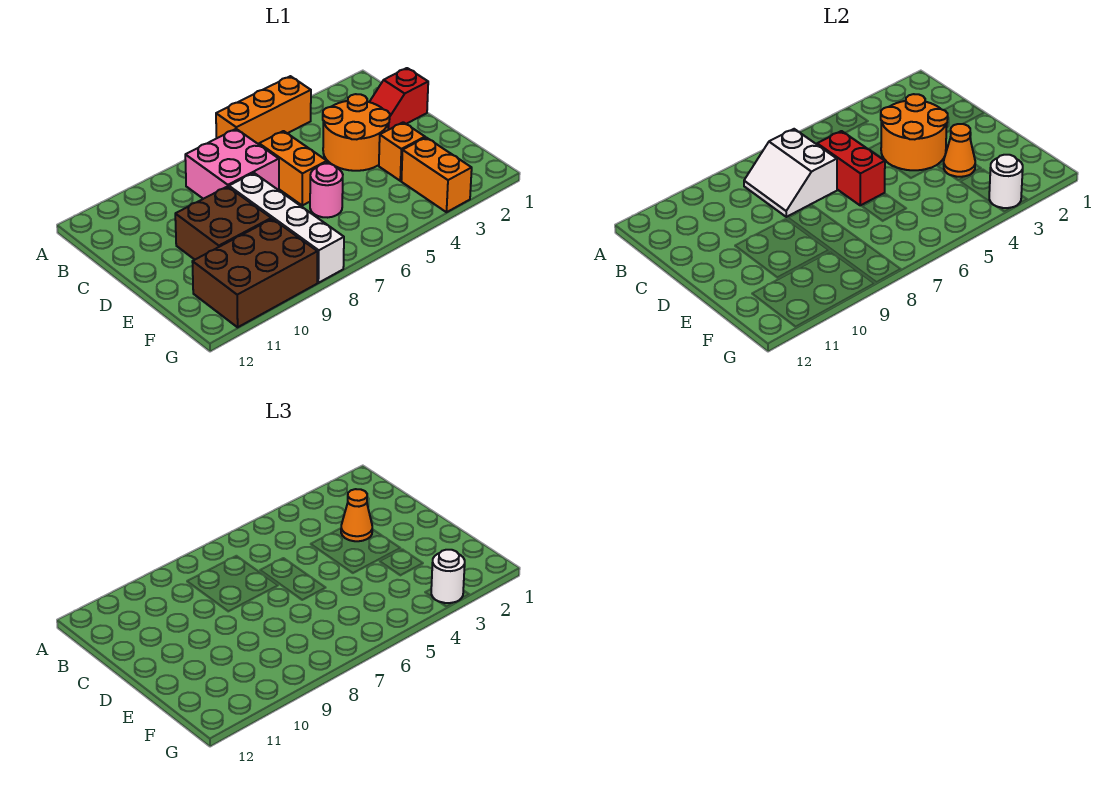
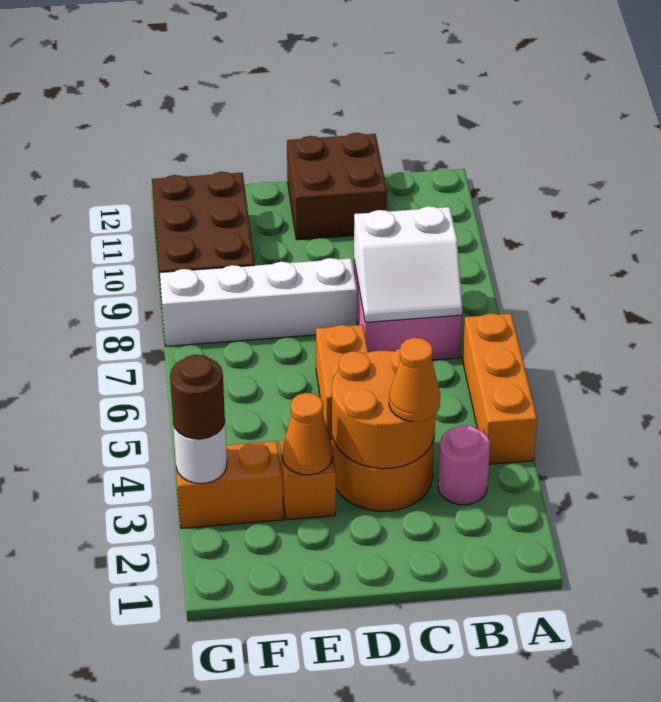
white 2x2 slope [744,129,837,217] -> white 2x2 slope turned to [354,206,462,322]
red 1x2 slope [370,68,428,130] -> none
orange 1x2 brick [259,131,327,205] -> orange 1x2 brick turned to [316,325,368,440]
red 1x2 brick [817,131,885,205] -> none
brown 2x2 brick [175,187,271,260] -> brown 2x2 brick moved to [287,133,387,240]
pink 1x1 round brick [310,164,343,218] -> pink 1x1 round brick moved to [438,425,490,505]
white 1x1 round brick [431,550,465,603] -> brown 1x1 round brick [170,355,225,439]

